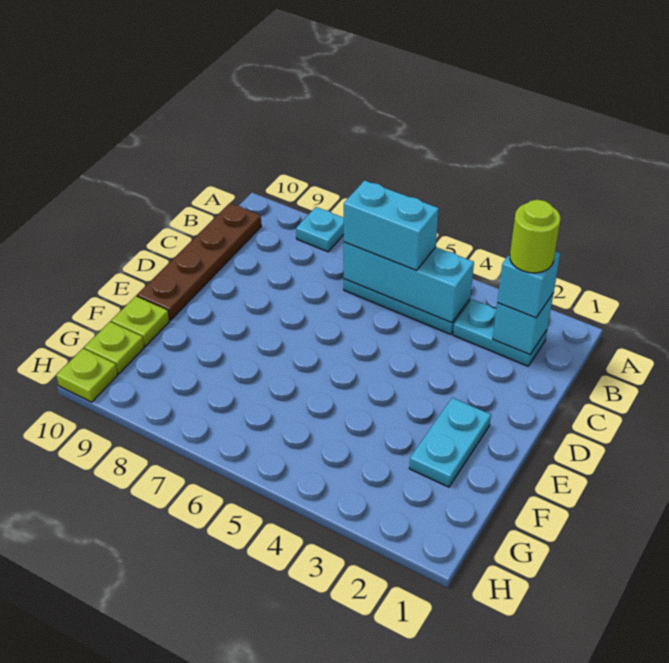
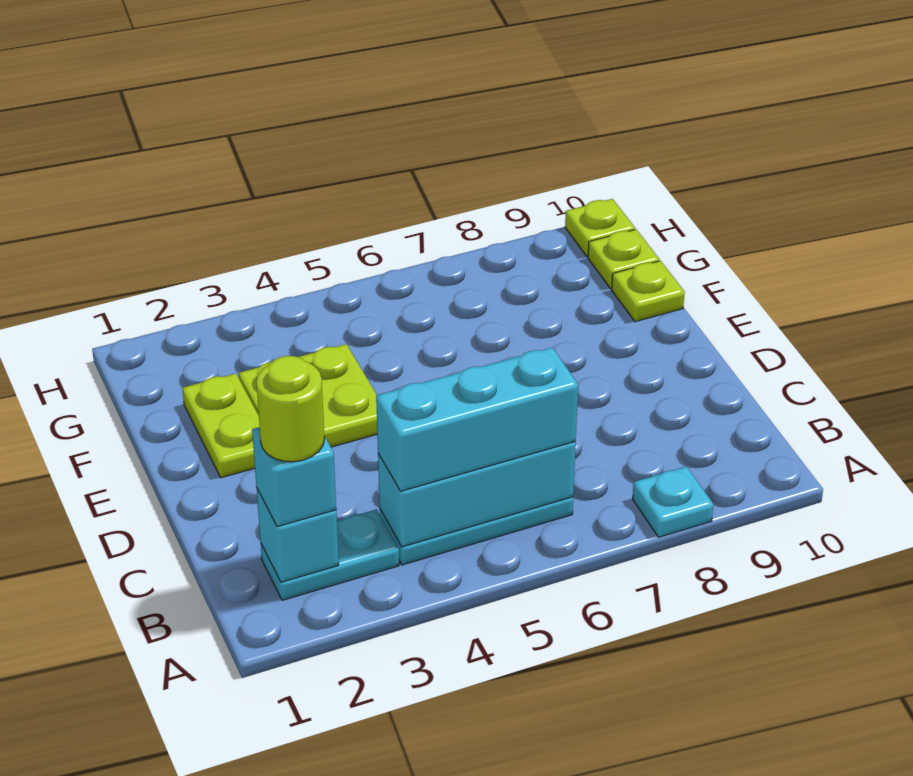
cyan 1x2 brick [344,180,439,270] -> cyan 1x3 brick [376,347,578,491]
brown 1x4 plate [137,203,261,320] -> none
cyan 1x2 plate [409,398,491,487] -> lime 1x2 plate [182,373,260,478]
none -> lime 2x2 plate [239,344,377,447]

